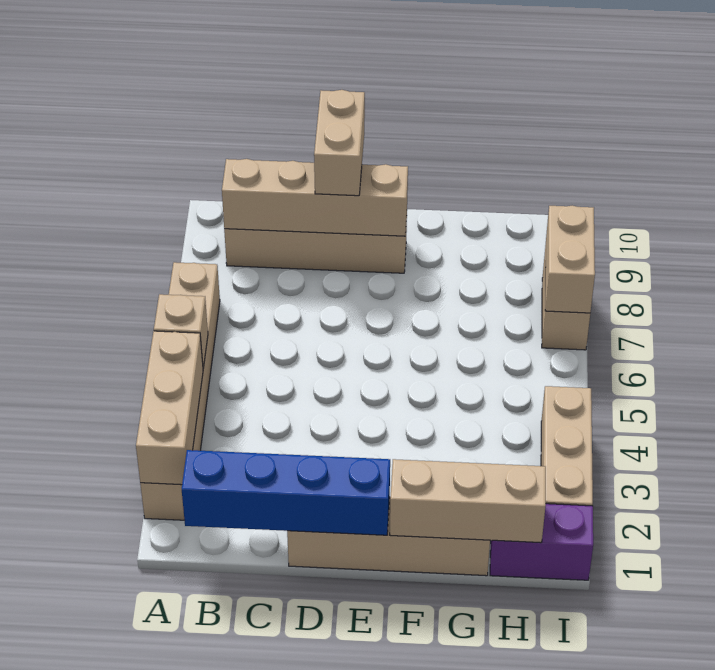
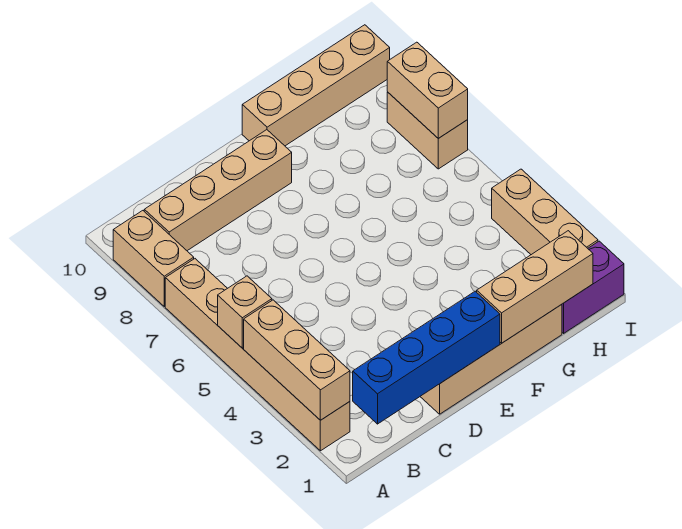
tan 1x4 brick [222,159,408,236] -> tan 1x4 brick moved to [242,25,390,146]
tan 1x2 brick [314,90,365,196] -> tan 1x2 brick moved to [113,211,194,306]

